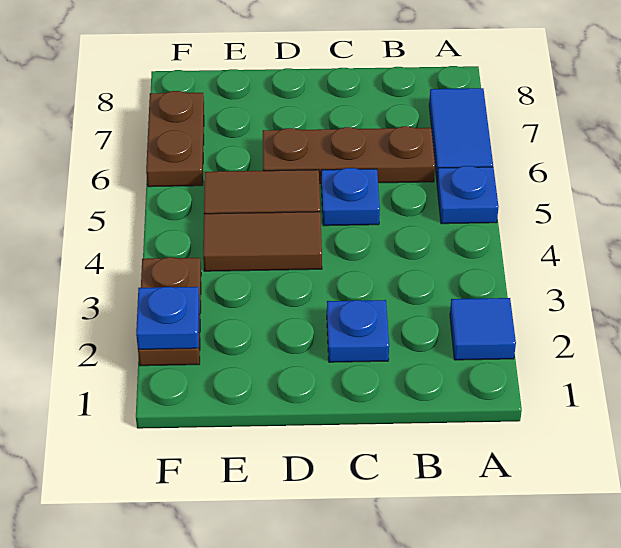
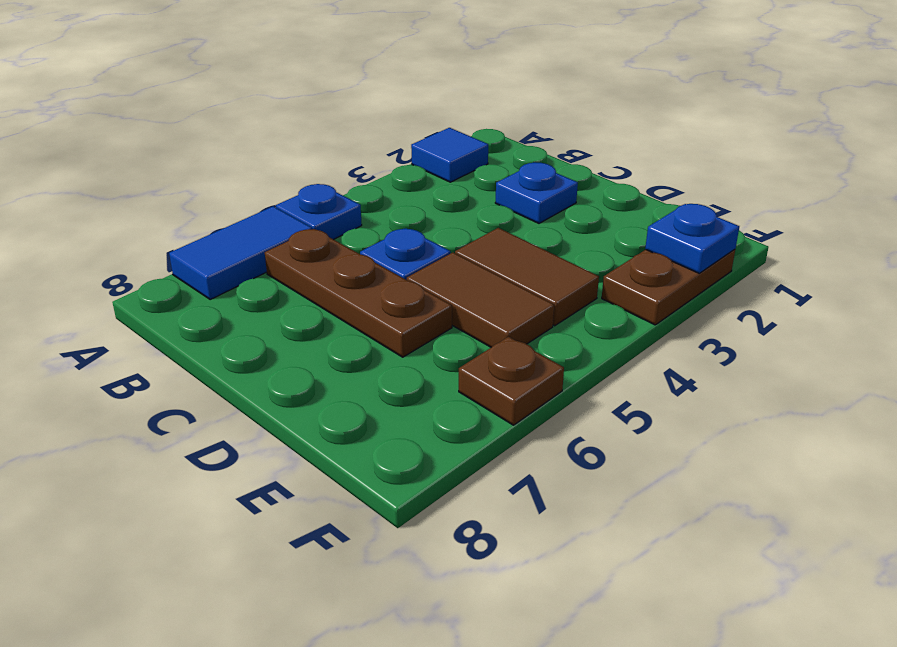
brown 1x2 plate [146,91,204,187] -> brown 1x1 plate [459,337,564,425]

